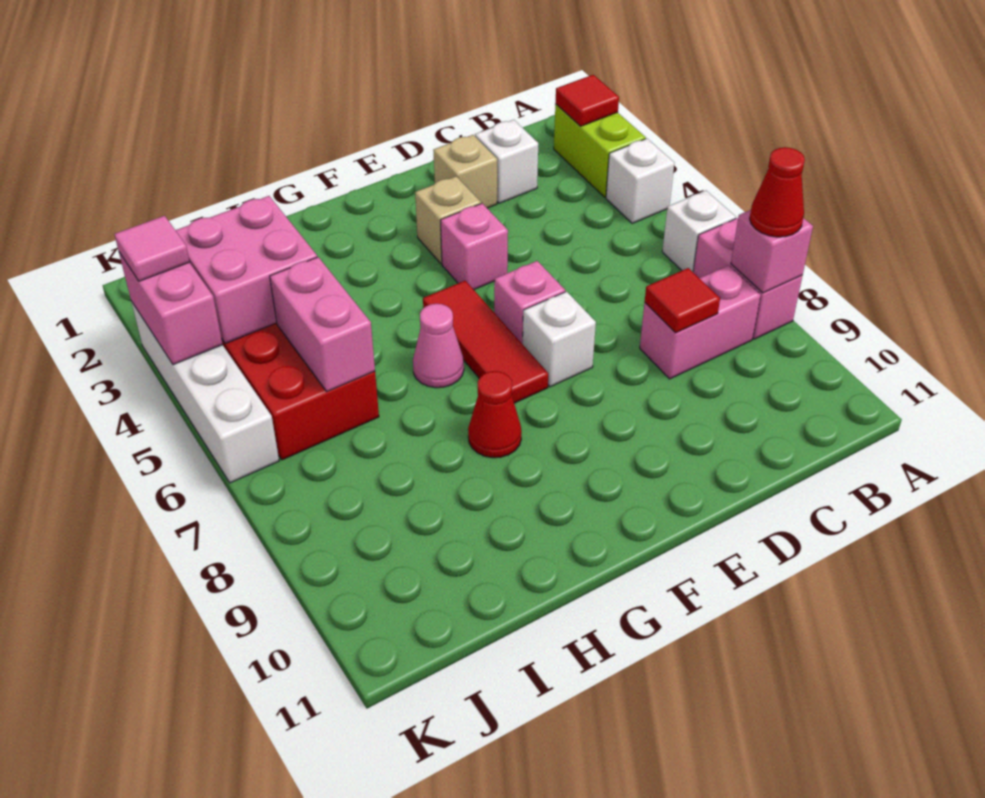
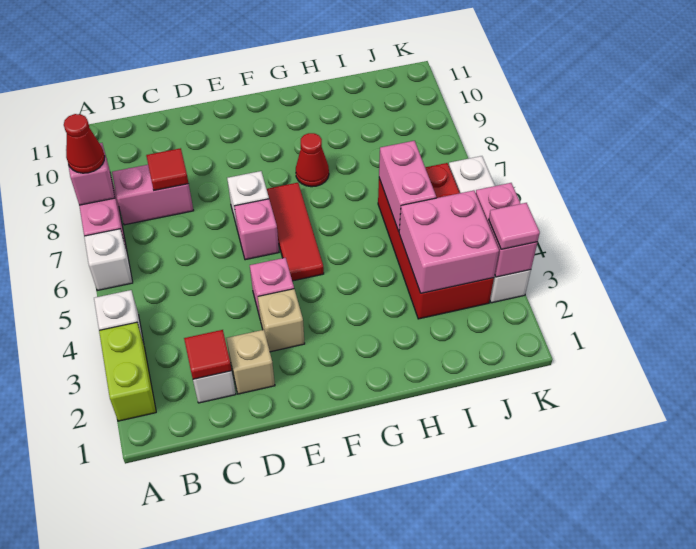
red 1x1 tile [555,75,619,126] -> red 1x1 tile moved to [184,330,232,379]
pink 1x1 cone [413,304,464,388] -> none

